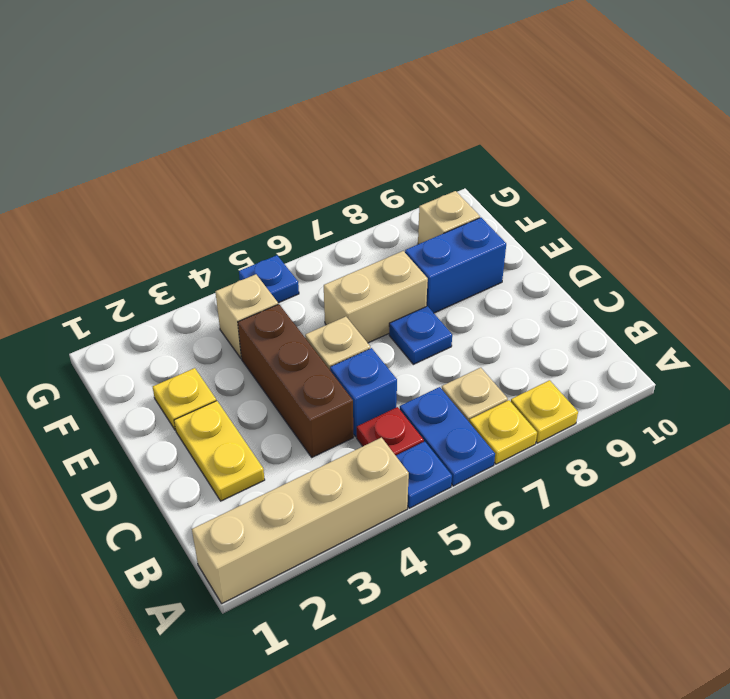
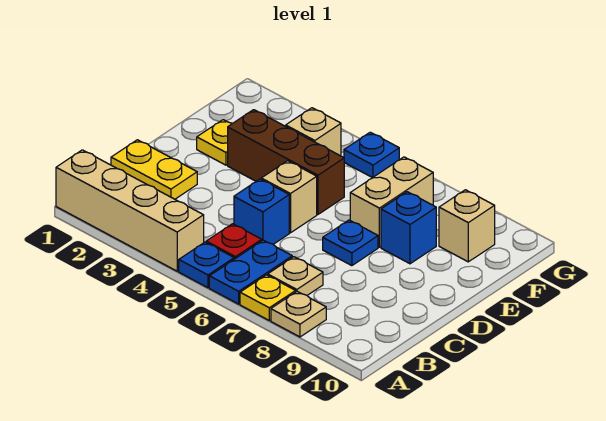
yellow 1x1 plate [511,380,578,443] -> tan 1x1 plate [271,292,326,337]
yellow 1x2 plate [174,401,265,501] -> yellow 1x2 plate turned to [111,140,197,199]
brown 1x3 brick [238,304,353,457] -> brown 1x3 brick turned to [228,110,344,214]
tan 1x2 brick [324,251,428,343] -> tan 1x2 brick turned to [350,157,433,247]
blue 1x2 brick [405,218,506,313] -> blue 1x1 brick [381,192,436,264]

